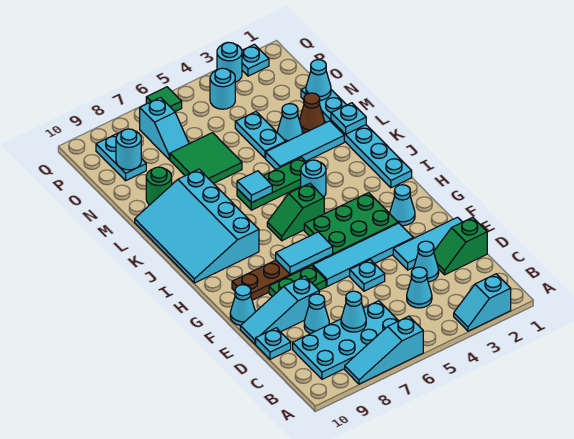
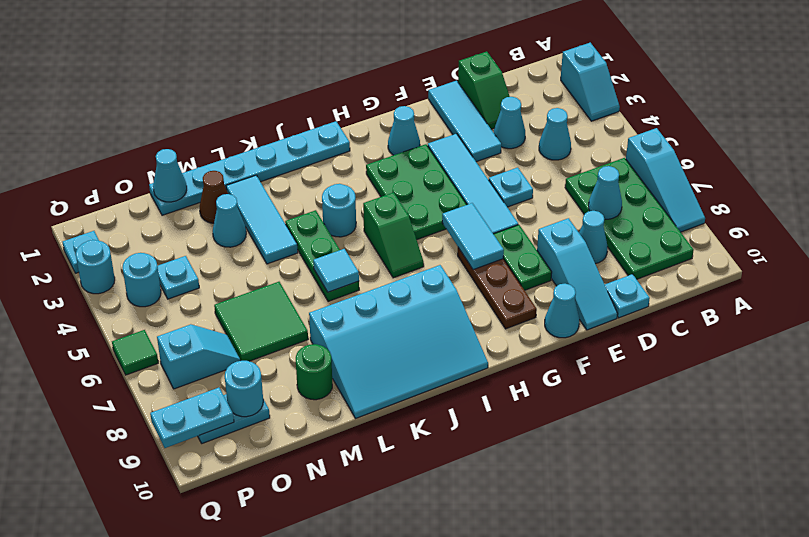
cyan 2x4 plate [293,301,398,379] -> green 2x4 plate [565,158,694,279]
cyan 1x1 plate [331,103,366,135] -> cyan 1x1 plate moved to [157,256,199,299]
cyan 1x2 plate [235,112,286,158] -> cyan 1x2 plate moved to [150,388,234,448]

